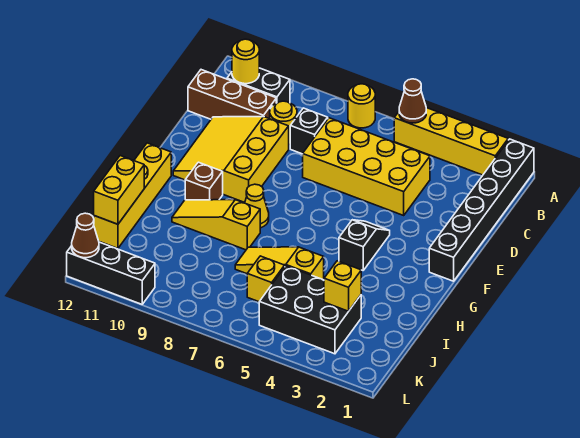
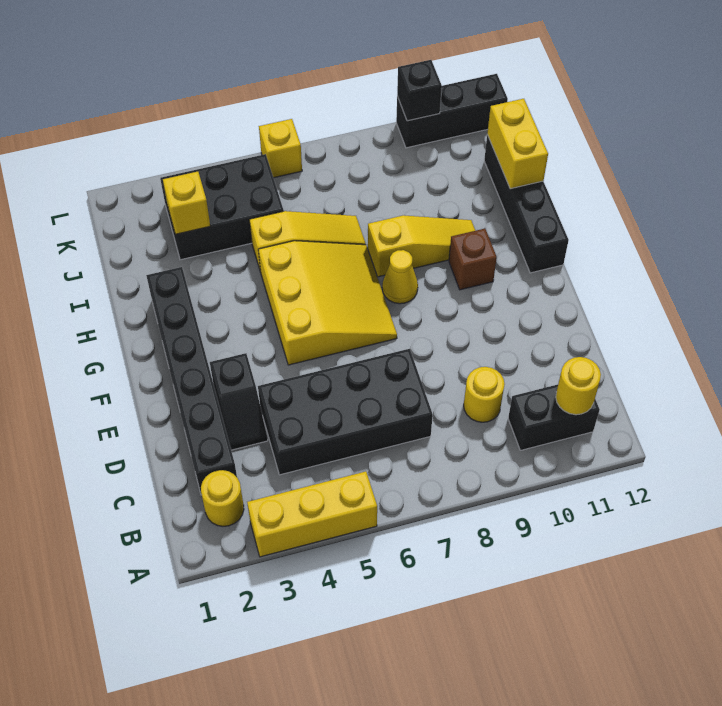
black 1x6 brick [429,139,534,281] -> black 1x6 brick moved to [146,267,237,495]
yellow 1x4 brick [394,108,508,175] -> yellow 1x3 brick [247,471,377,557]
brown 1x1 cone [399,79,426,123] -> none
yellow 1x1 round brick [348,84,375,128] -> yellow 1x1 round brick moved to [201,470,244,526]
yellow 2x4 brick [303,118,430,215] -> black 2x4 brick [258,349,433,475]
black 1x1 brick [290,108,328,154] -> black 1x1 brick moved to [397,60,442,121]
brown 1x3 brick [188,70,276,119] -> none
yellow 3x3 slope [173,116,289,202] -> yellow 3x3 slope moved to [258,241,397,365]
black 1x2 slope [339,220,390,270] -> black 1x2 slope moved to [210,353,268,450]
yellow 1x4 brick [94,143,171,248] -> black 1x4 brick [484,135,569,273]
yellow 1x1 brick [247,256,285,302] -> yellow 1x1 brick moved to [259,119,302,178]
brown 1x1 cone [72,213,99,258] -> none

